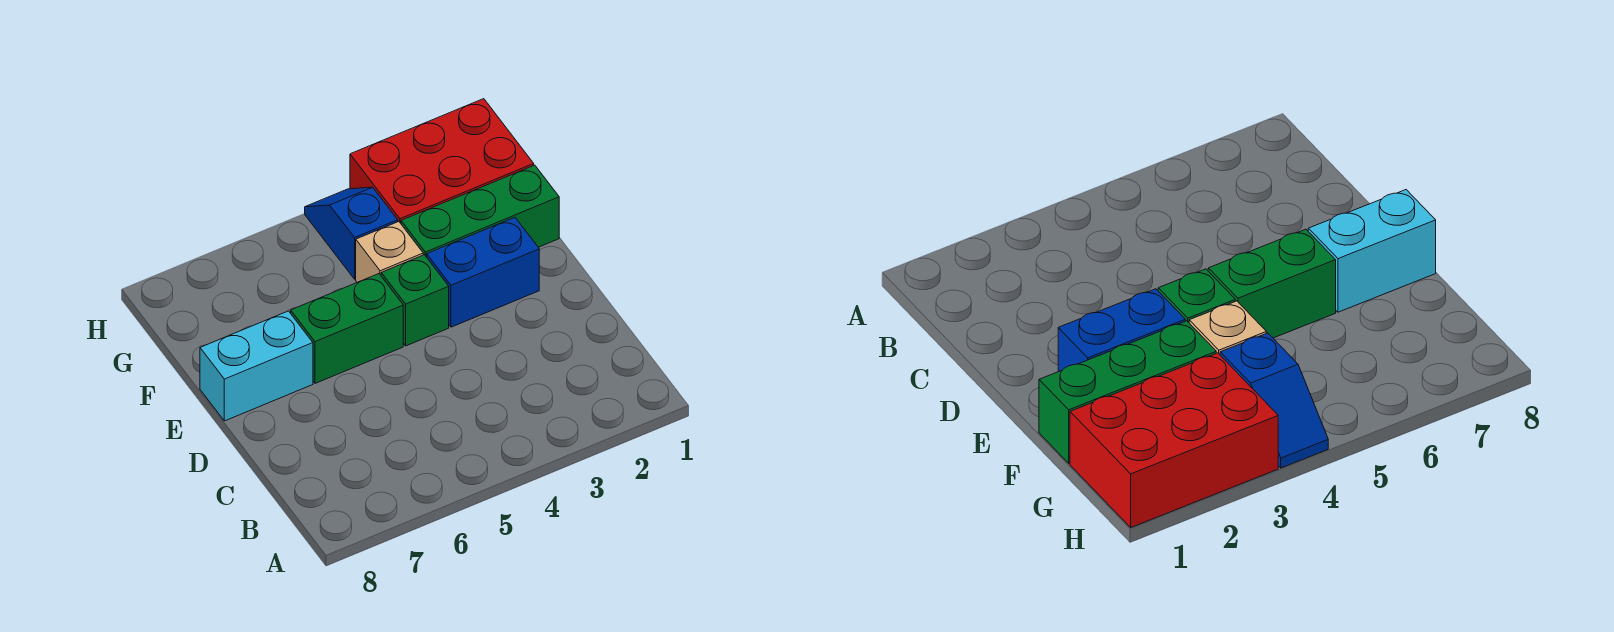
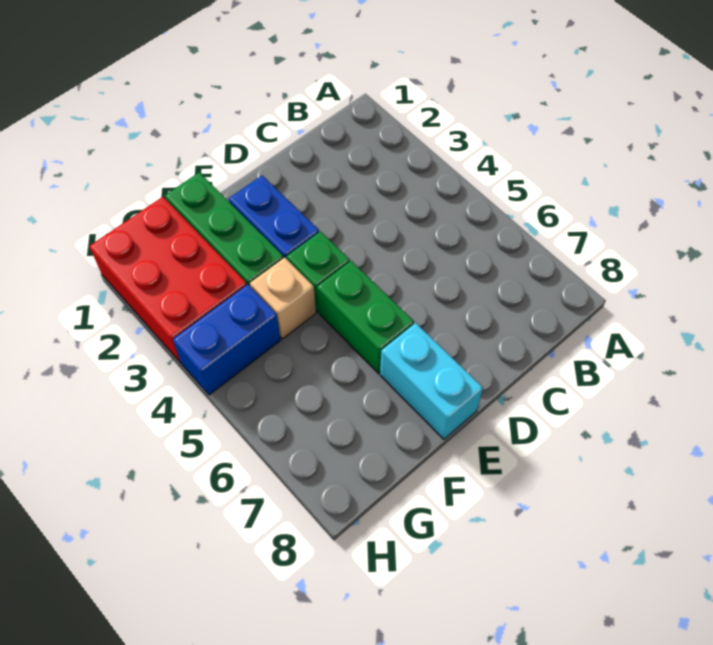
blue 1x2 slope [305,187,398,279] -> blue 1x2 brick [173,285,281,395]

